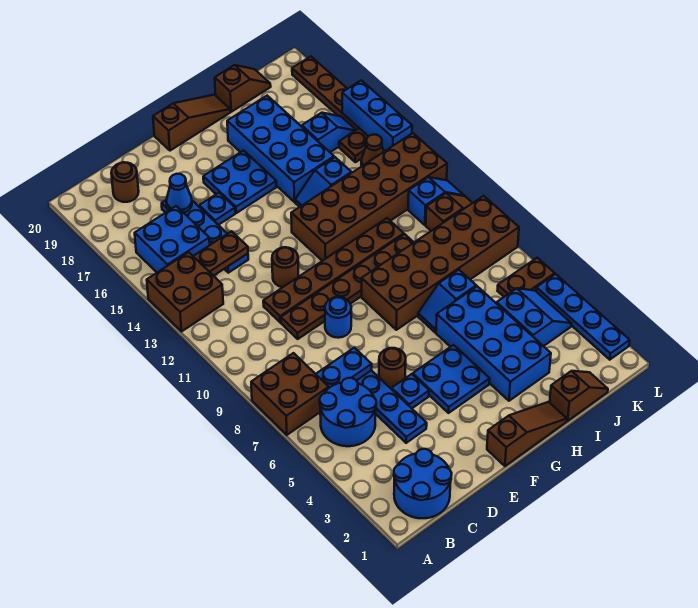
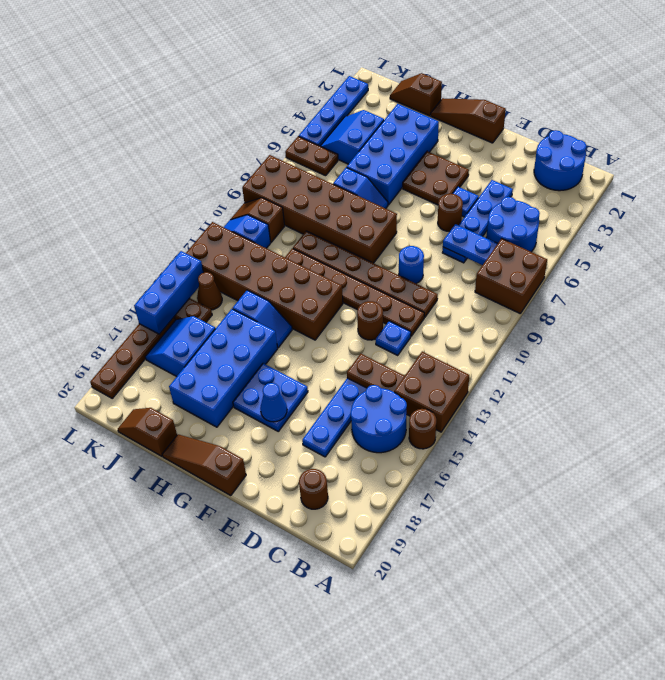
none -> brown 1x1 round brick [409,409,436,449]
blue 2x2 brick [135,206,210,272] -> blue 2x2 round brick [350,385,407,453]
blue 1x1 cone [166,174,192,213] -> blue 1x1 cone moved to [260,383,287,422]
blue 1x1 plate [199,193,235,225] -> blue 1x1 plate moved to [376,321,411,355]
blue 2x2 plate [413,345,490,413] -> brown 2x2 plate [403,151,469,205]
blue 1x2 slope [302,113,356,152] -> blue 2x2 slope [145,316,215,377]

